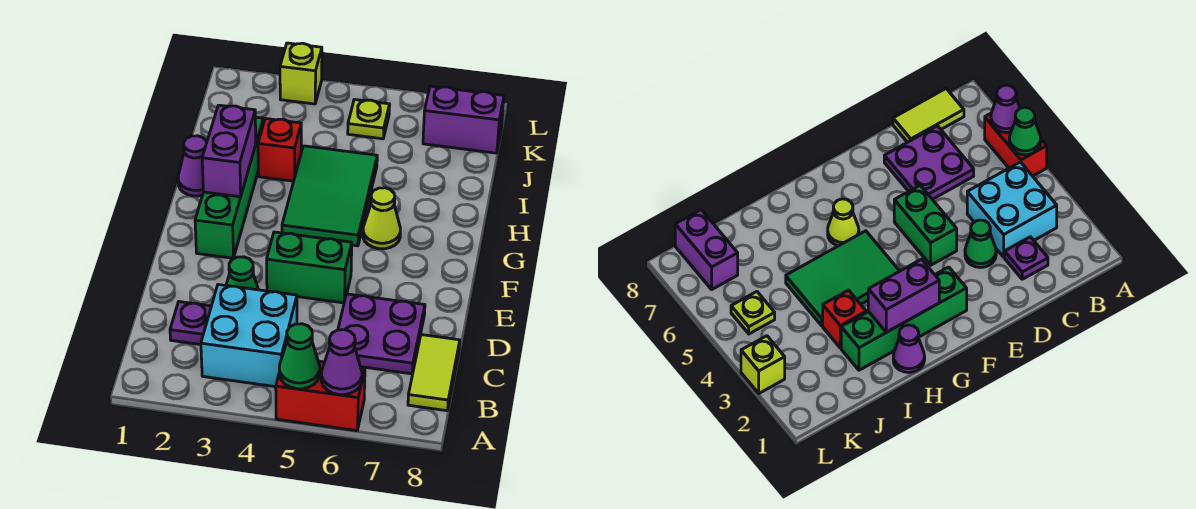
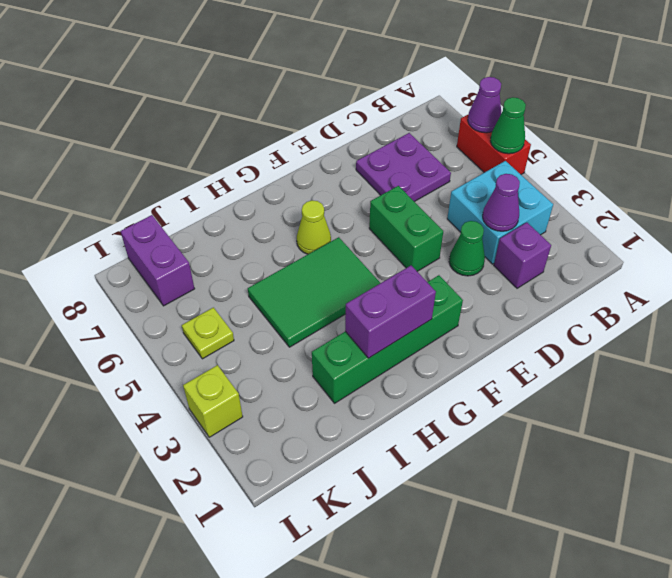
lime 1x2 tile [408,335,460,411] -> none
purple 1x1 plate [170,302,211,345] -> purple 1x1 brick [494,222,551,288]
purple 1x1 cone [178,136,207,196] -> purple 1x1 cone moved to [483,174,520,231]
red 1x1 brick [258,118,301,181] -> none

